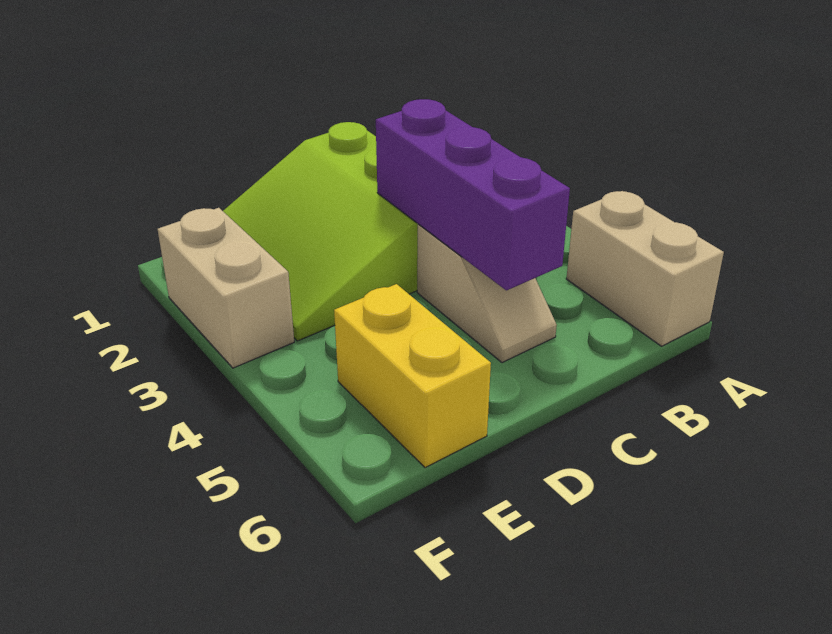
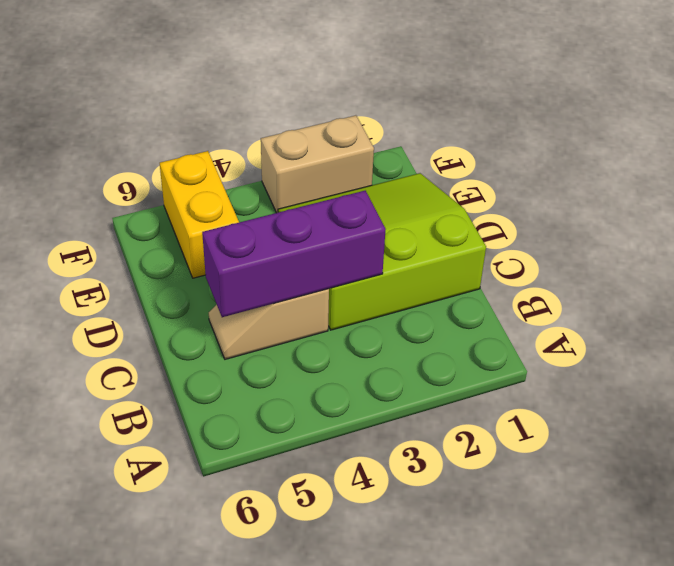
tan 1x2 brick [566,191,724,346] -> none
yellow 1x2 brick [334,284,491,468] -> yellow 1x2 brick turned to [160,151,239,278]

